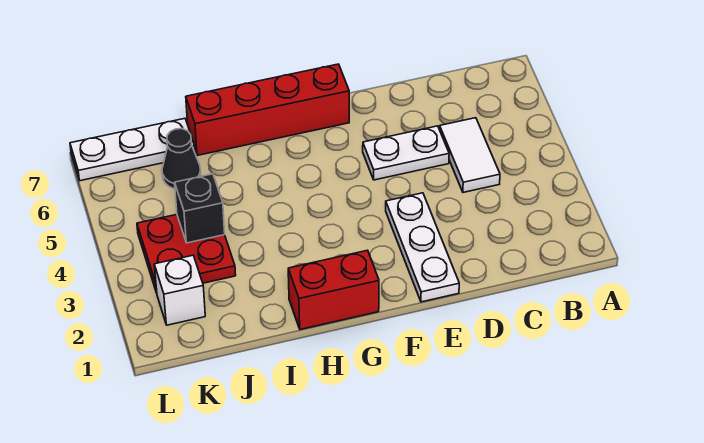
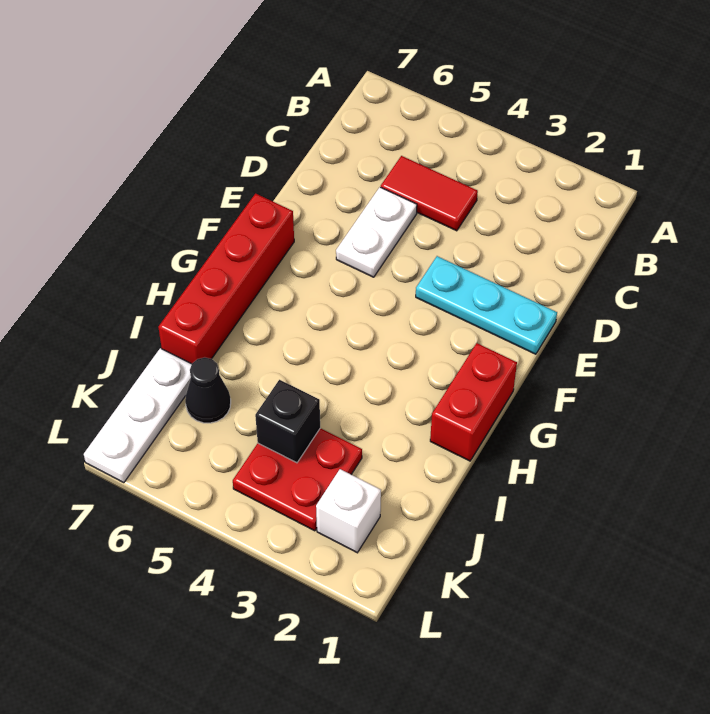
white 1x2 tile [440,118,500,192] -> red 1x2 tile [381,156,478,231]
white 1x3 plate [386,193,459,302] -> cyan 1x3 plate [416,256,557,354]

